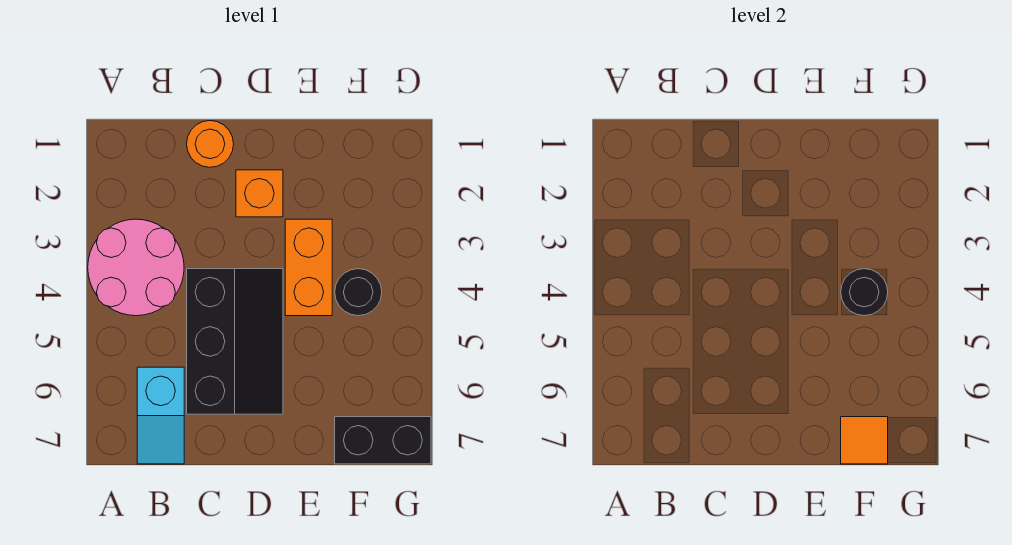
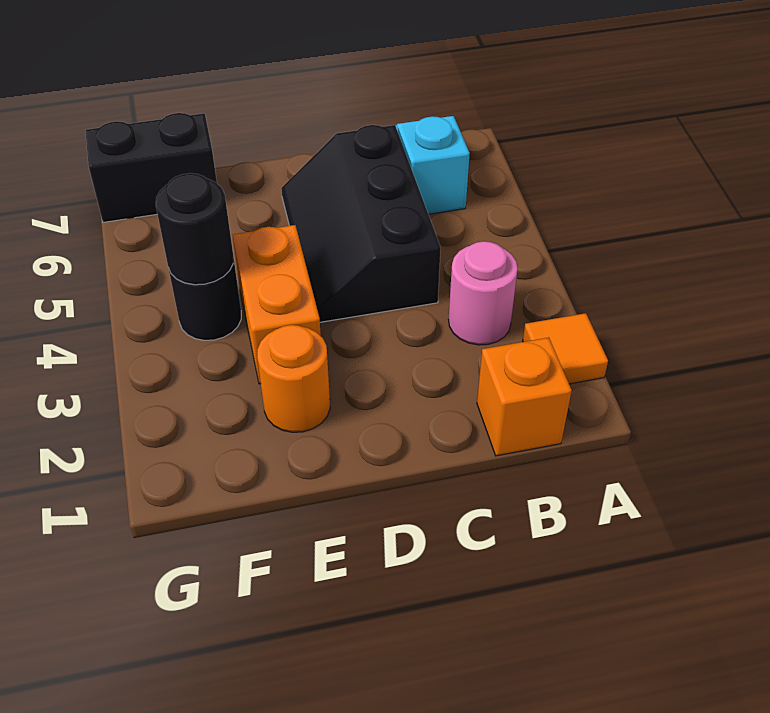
pink 2x2 round brick [88,219,184,316] -> pink 1x1 round brick [449,241,518,345]
orange 1x1 round brick [187,121,234,167] -> orange 1x1 round brick moved to [257,325,330,432]
orange 1x1 brick [236,170,283,217] -> orange 1x1 brick moved to [477,338,572,456]
orange 1x1 tile [841,417,888,464] -> orange 1x1 tile moved to [523,313,608,384]

